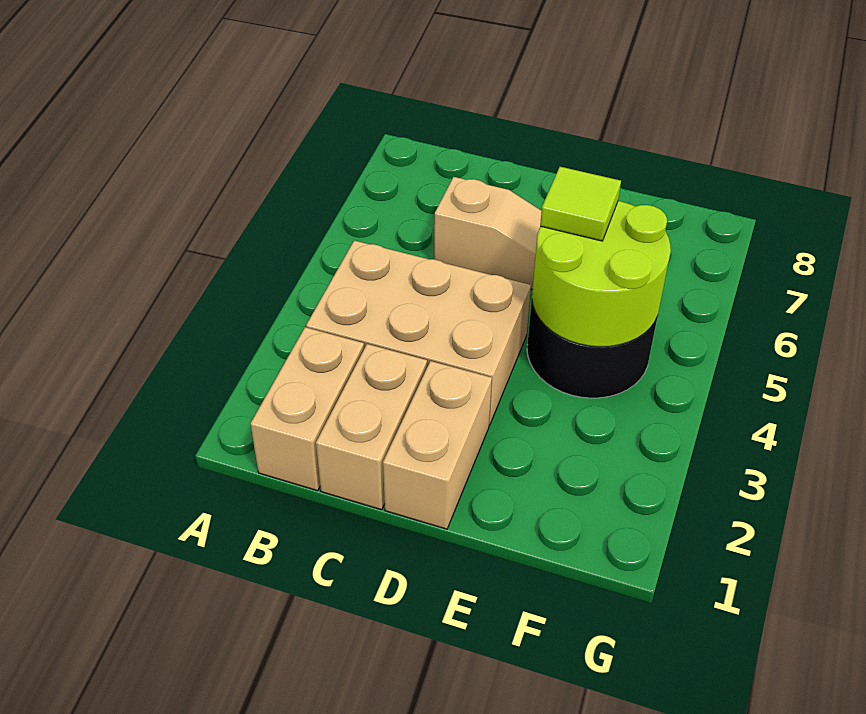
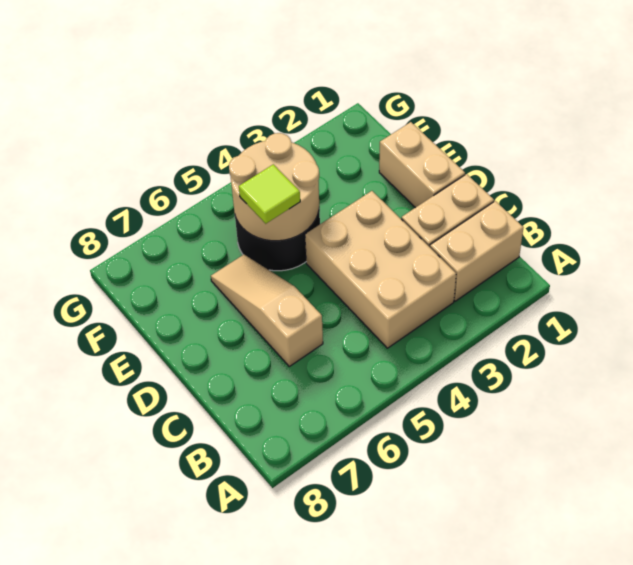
tan 1x2 brick [383,361,492,529] -> tan 1x2 brick turned to [379,122,465,208]
lime 2x2 round brick [532,201,671,347] -> tan 2x2 round brick [229,133,319,241]

